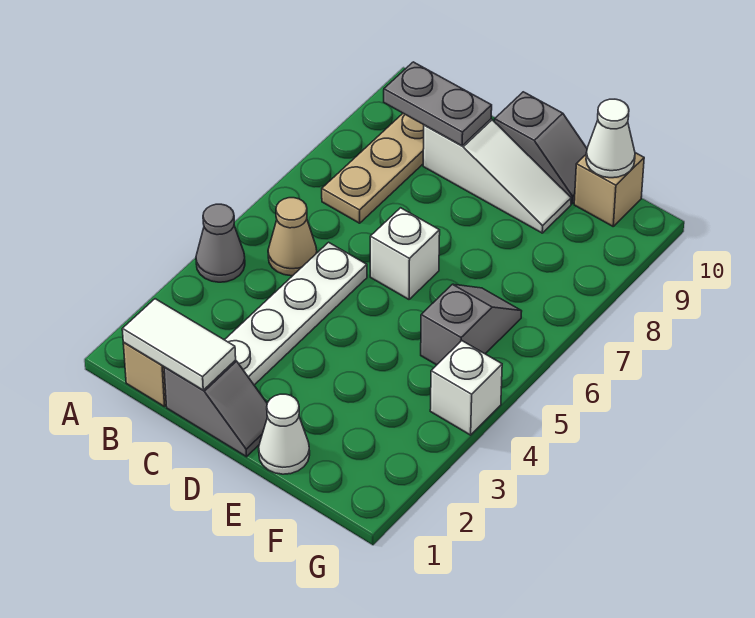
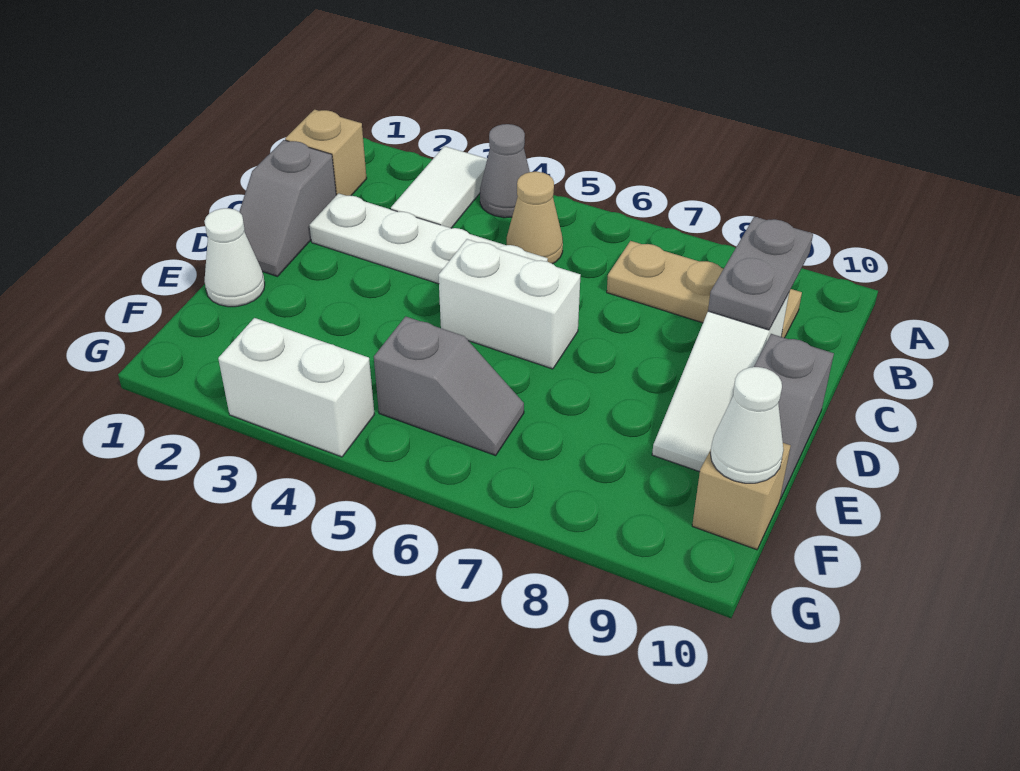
white 1x2 tile [122,299,236,390] -> white 1x2 tile moved to [391,146,487,228]
white 1x1 brick [370,208,440,299] -> white 1x2 brick [438,239,580,369]
white 1x1 brick [430,341,502,435] -> white 1x2 brick [218,318,375,457]

